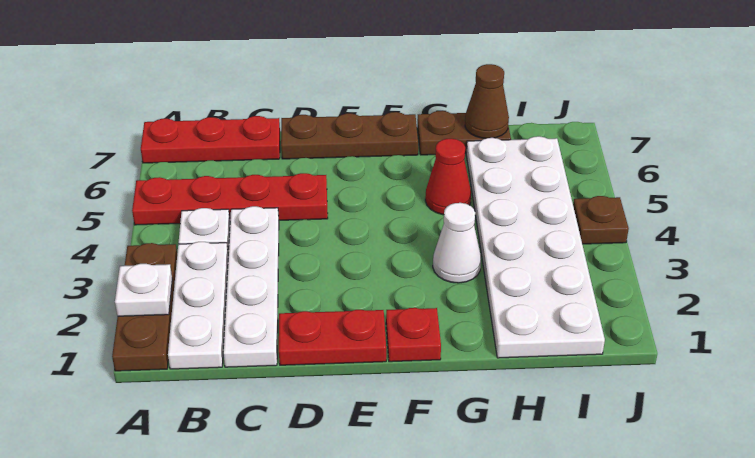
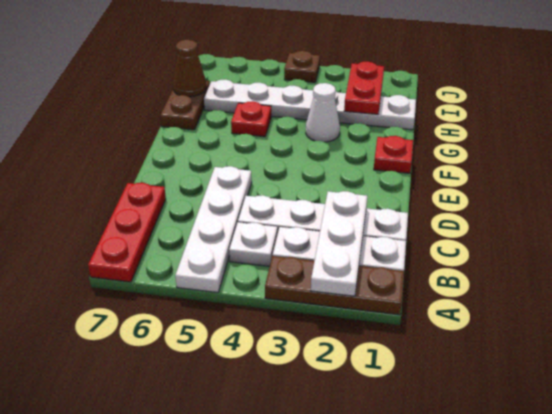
white 1x1 plate [115,264,172,316] -> white 1x3 plate [311,191,367,296]
red 1x4 plate [132,173,328,225] -> white 1x4 plate [175,166,252,293]
red 1x2 plate [279,310,386,365] -> red 1x2 plate moved to [344,61,384,114]
brown 1x3 plate [281,112,418,159] -> none
red 1x1 cone [425,139,471,215] -> red 1x1 plate [231,101,271,137]
white 2x6 plate [466,136,605,358] -> white 1x6 plate [204,80,416,130]

